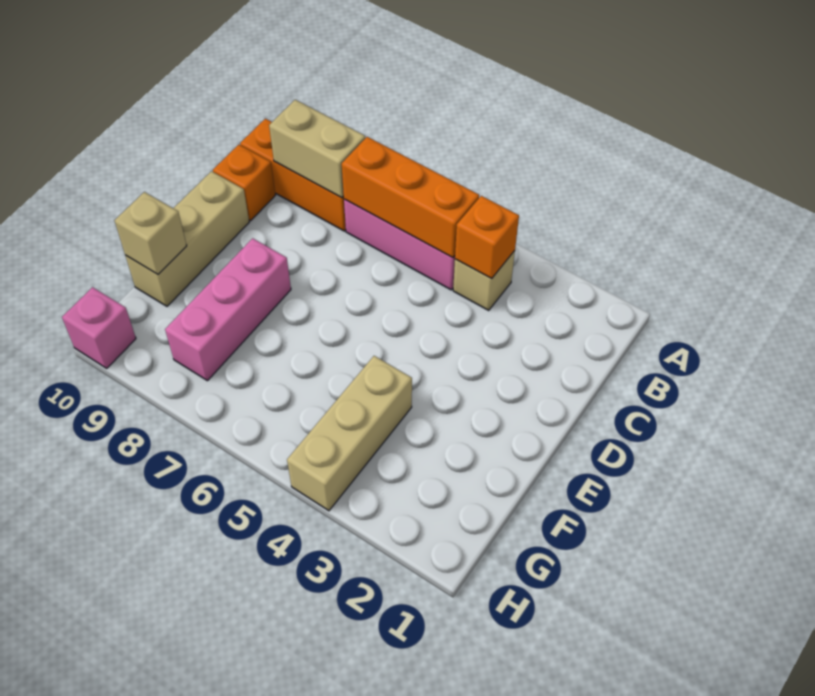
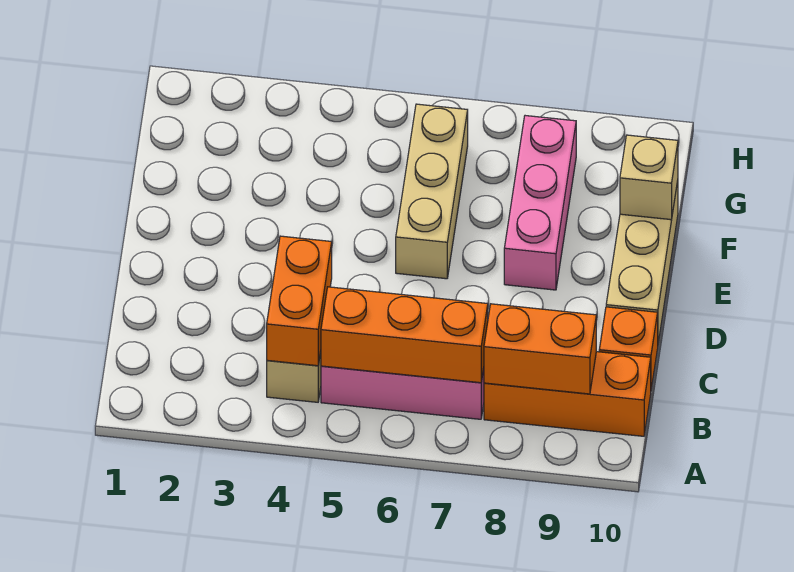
orange 1x1 brick [455,196,519,279] -> orange 1x2 brick [267,236,332,366]
tan 1x2 brick [269,100,365,198] -> orange 1x2 brick [484,304,596,394]
tan 1x3 brick [287,356,412,511] -> tan 1x3 brick moved to [396,104,468,279]
pink 1x1 brick [62,287,136,368] -> none

